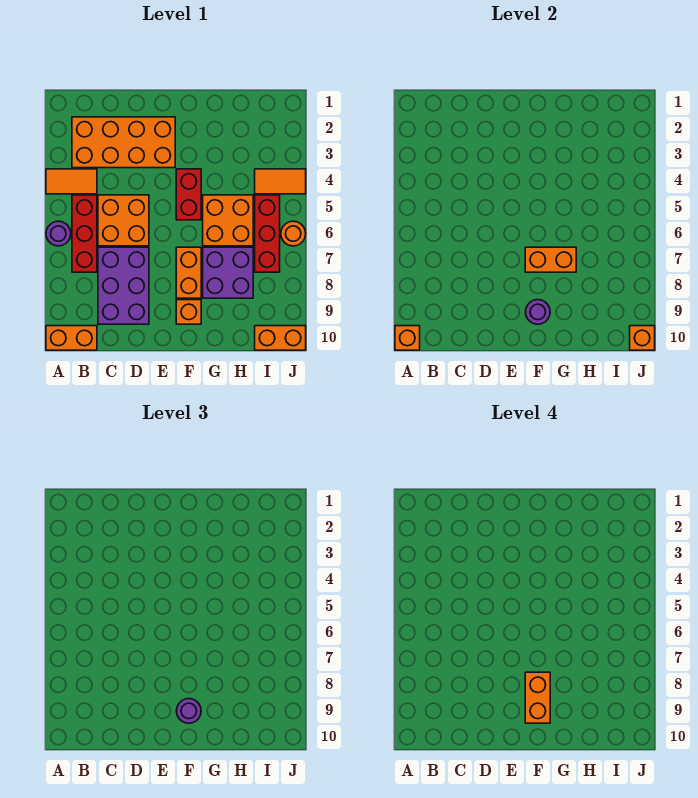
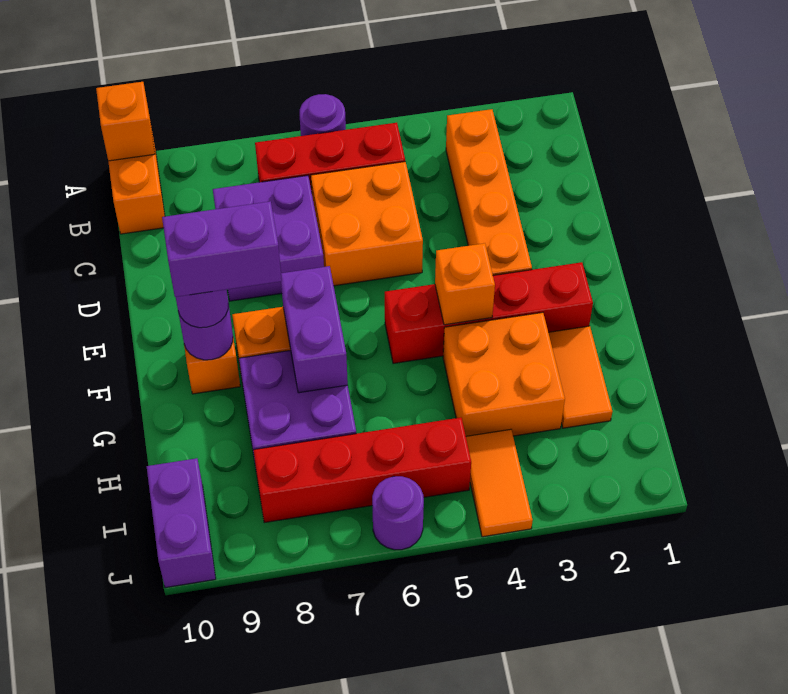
orange 1x2 tile [46,169,97,194] -> orange 1x2 tile moved to [548,326,612,428]
orange 2x4 brick [72,117,175,168] -> orange 1x4 brick [446,109,532,275]
purple 2x3 brick [98,247,149,324] -> purple 2x2 brick [213,176,324,301]
red 1x2 brick [176,169,201,220] -> red 1x4 brick [385,262,593,364]
orange 1x2 brick [525,247,576,272] -> purple 1x2 brick [281,266,348,393]
orange 1x2 brick [525,672,550,723] -> purple 1x2 brick [162,201,282,297]
orange 2x2 brick [203,195,253,246] -> orange 2x2 brick moved to [443,312,565,436]
red 1x3 brick [255,195,280,272] -> red 1x4 brick [253,418,471,523]
orange 1x2 brick [255,326,306,350] -> purple 1x2 brick [147,458,216,588]
orange 1x1 round brick [281,221,306,246] -> purple 1x1 round brick [372,476,424,550]
orange 1x1 brick [630,326,655,350] -> orange 1x1 brick moved to [435,243,495,325]

